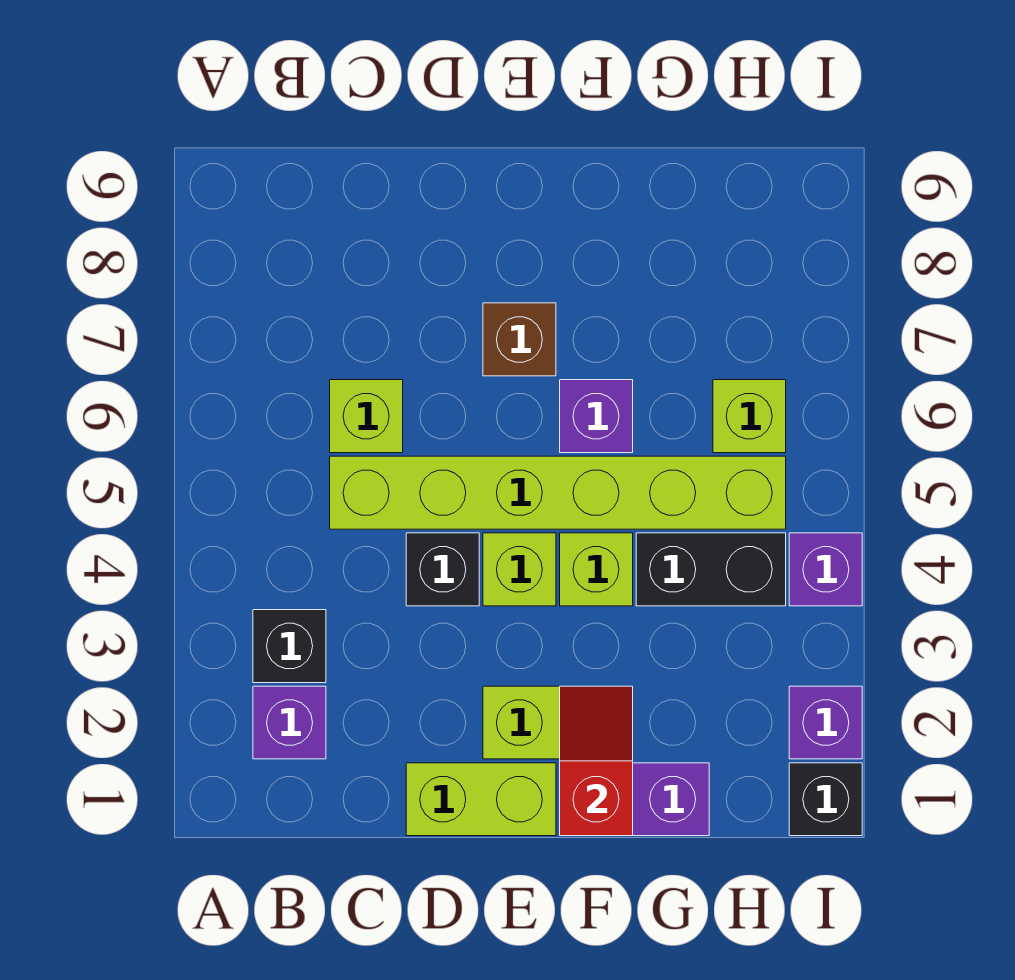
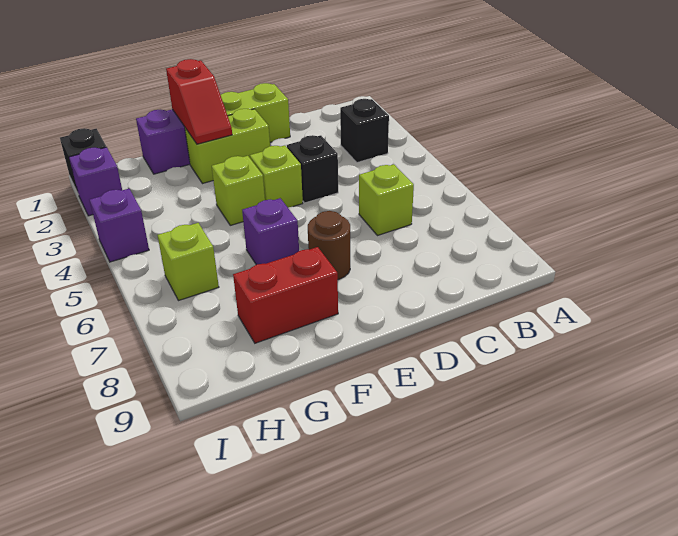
purple 1x1 brick [253,686,326,759] -> none
lime 1x6 brick [330,456,786,529] -> none
brown 1x1 brick [483,303,556,376] -> brown 1x1 round brick [308,211,350,280]
none -> red 1x2 brick [233,247,338,343]
black 1x2 brick [636,533,786,606] -> none

